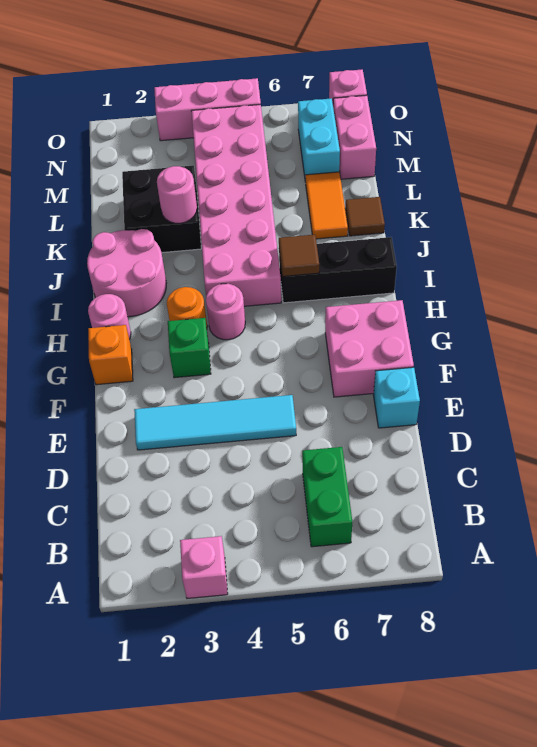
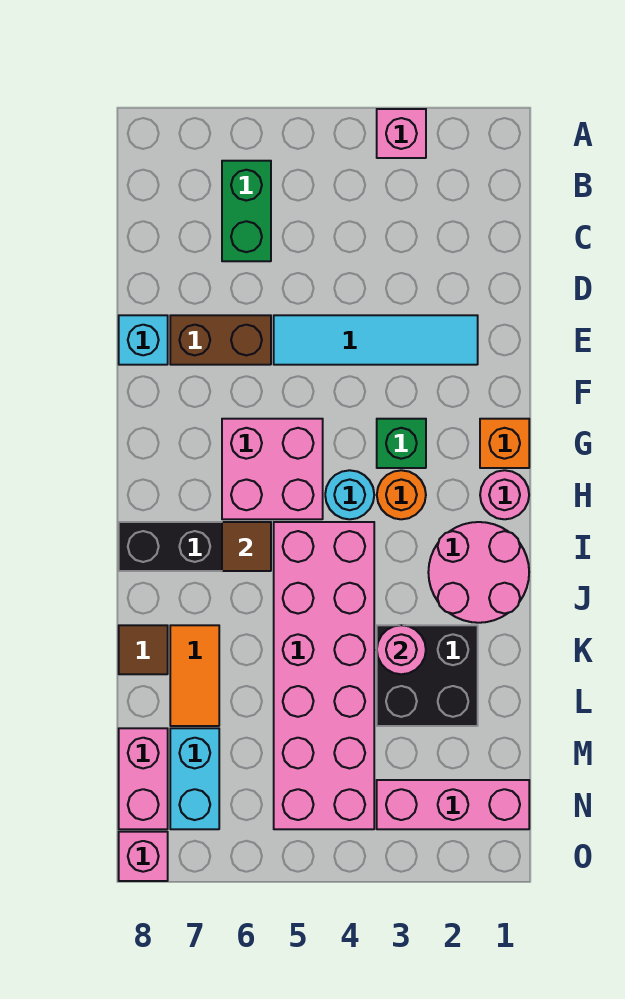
none -> brown 1x2 brick [170,315,271,365]
pink 2x2 brick [325,300,414,397] -> pink 2x2 brick moved to [222,419,323,519]
pink 1x1 round brick [206,284,245,340] -> cyan 1x1 round brick [325,470,374,519]
pink 1x3 brick [154,78,261,141] -> pink 1x3 brick moved to [377,780,529,829]

